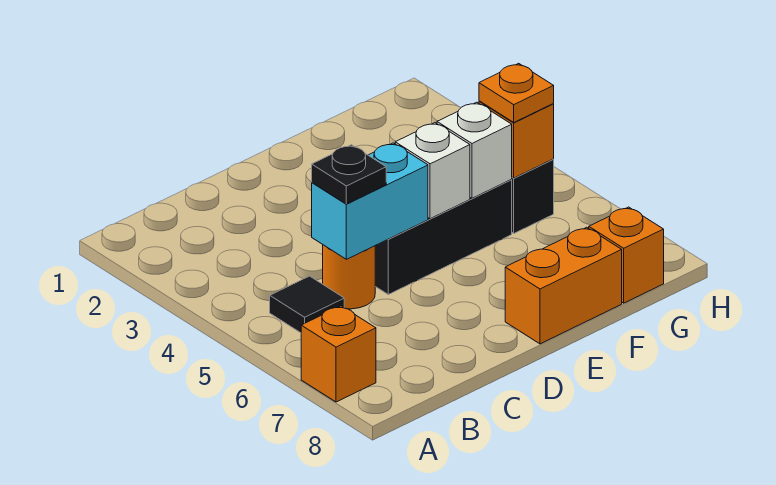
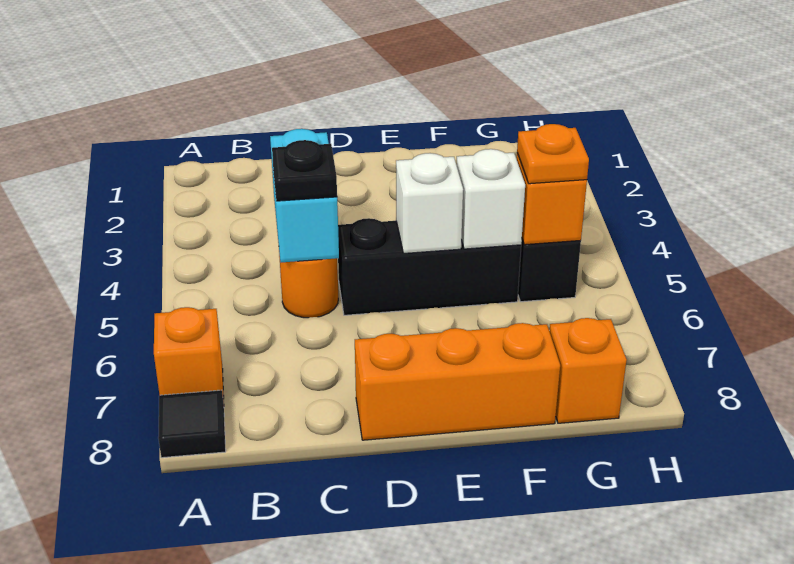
black 1x1 tile [270,276,344,333] -> black 1x1 tile moved to [158,390,226,458]
cyan 1x2 brick [312,143,428,259] -> cyan 1x2 brick turned to [270,129,339,262]
orange 1x2 brick [505,227,622,344] -> orange 1x3 brick [355,323,560,440]

